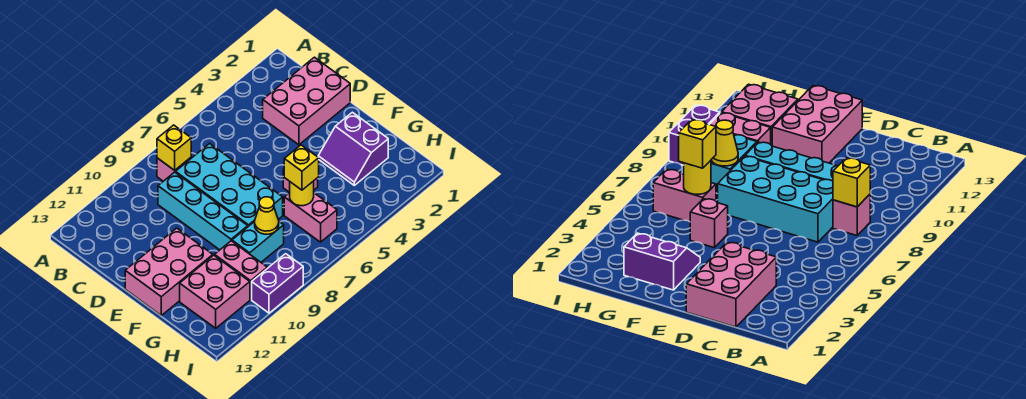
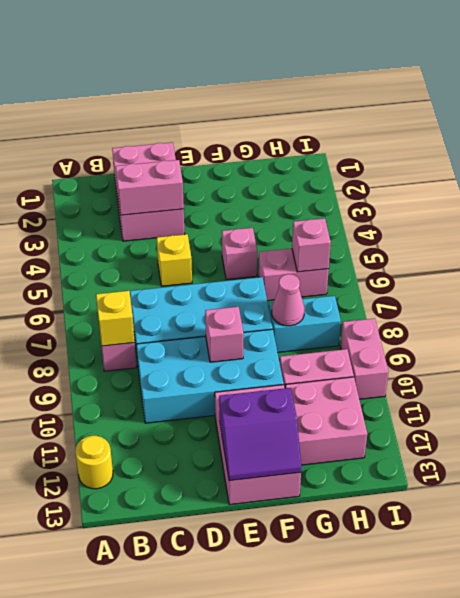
none -> pink 1x2 brick [116,160,184,215]
cyan 1x4 brick [158,172,248,250] -> cyan 2x4 brick [136,329,284,423]
none -> pink 1x1 brick [205,307,244,362]
purple 2x2 slope [318,112,388,185] -> purple 2x2 slope moved to [219,388,301,481]
yellow 1x1 round brick [290,181,314,206] -> yellow 1x1 round brick moved to [75,436,113,489]
yellow 1x1 brick [284,145,319,190] -> yellow 1x1 brick moved to [157,234,192,286]
cyan 1x2 brick [232,222,284,262] -> cyan 1x2 brick turned to [269,296,341,352]
yellow 1x1 cone [255,197,279,234] -> pink 1x1 cone [272,274,304,326]
none -> pink 1x1 brick [292,218,331,272]
purple 1x2 brick [252,254,303,313] -> pink 1x2 brick [341,318,388,399]

